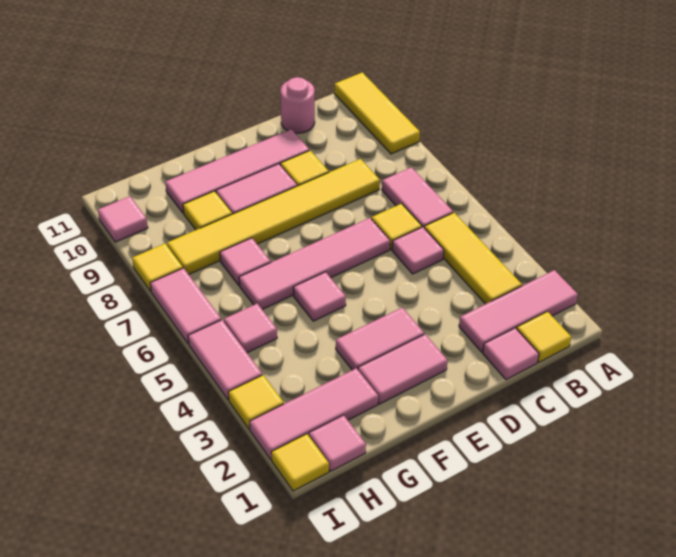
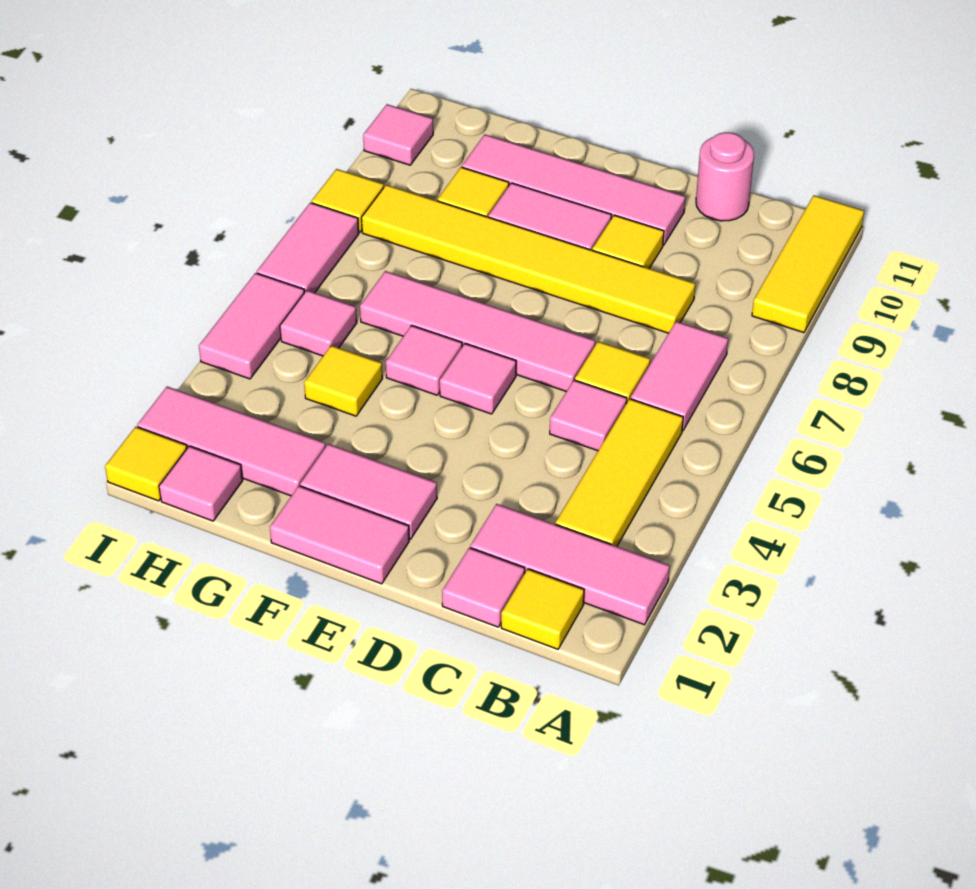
pink 1x2 tile [336,308,424,370] -> pink 1x2 tile moved to [270,486,409,584]
pink 1x1 tile [220,238,271,285] -> pink 1x1 tile moved to [440,344,516,414]
yellow 1x1 tile [228,375,284,429] -> yellow 1x1 tile moved to [304,345,382,416]

